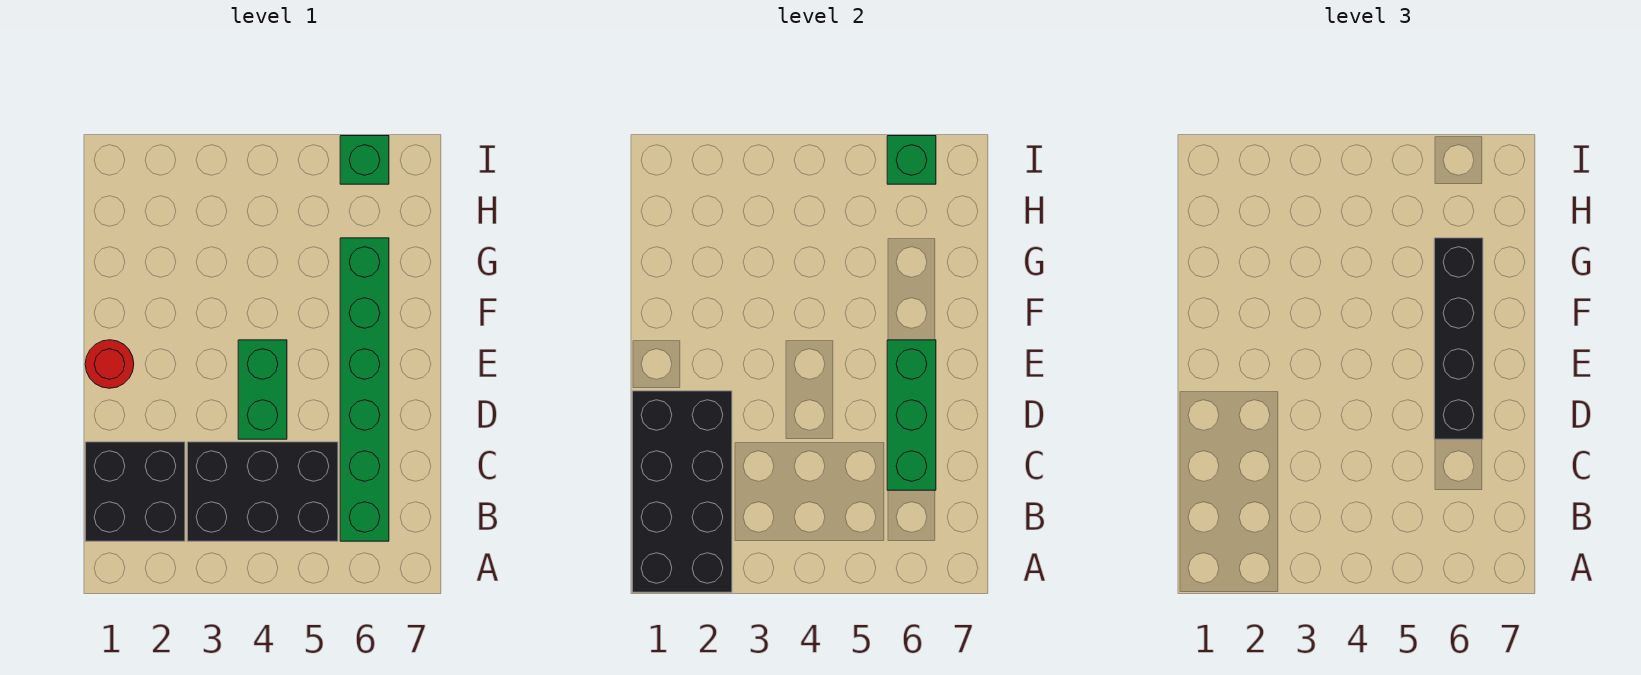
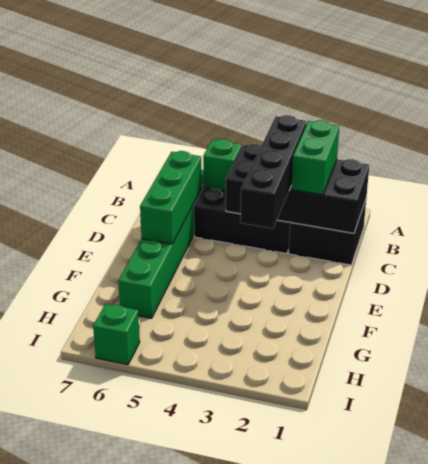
black 2x4 brick [632,391,732,592] -> black 2x4 brick turned to [226,144,369,233]
green 1x2 brick [238,340,287,439] -> green 1x2 brick moved to [291,120,339,195]
black 1x4 brick [1434,238,1483,439] -> black 1x4 brick moved to [240,115,307,229]
red 1x1 round brick [85,340,134,388] -> none
green 1x1 brick [887,136,936,184] -> green 1x1 brick moved to [203,139,242,191]

